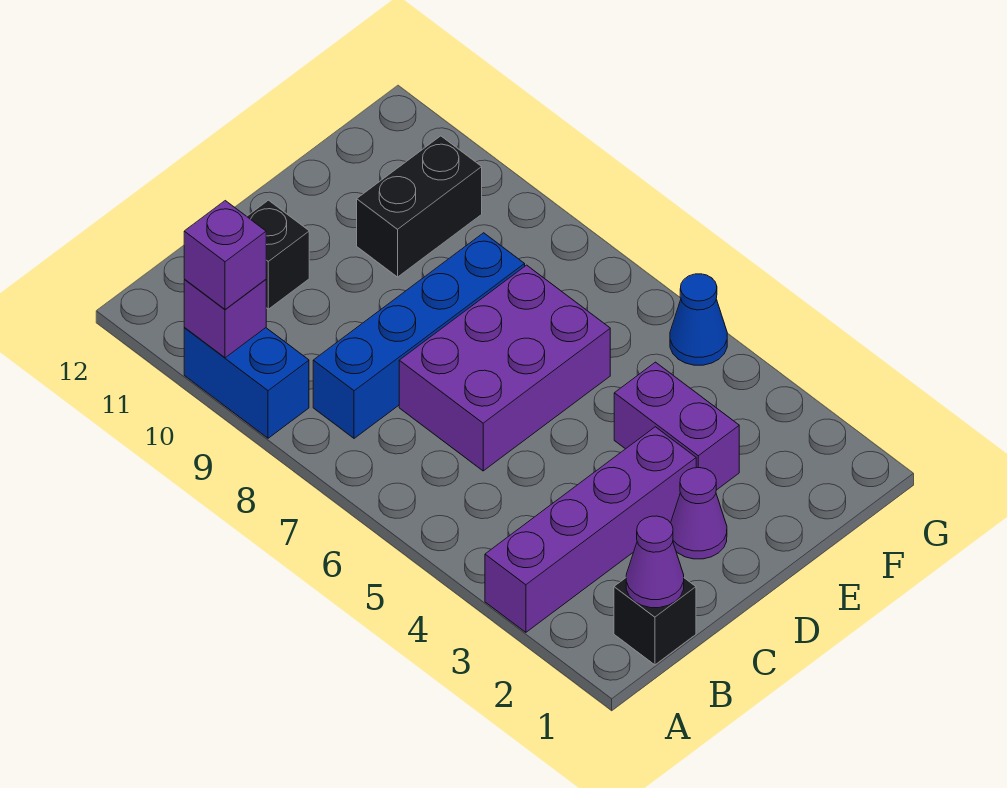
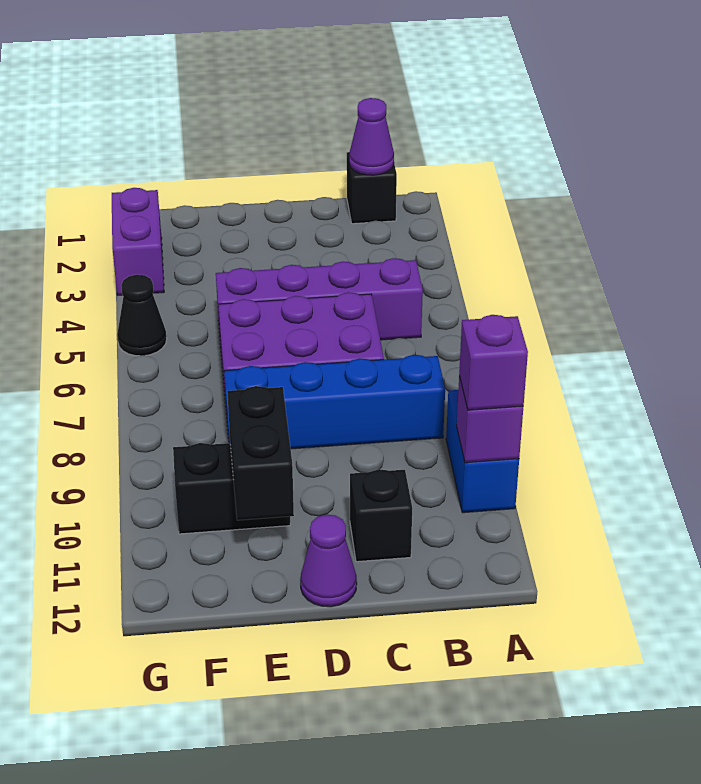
purple 1x4 brick [485,427,696,632] -> purple 1x4 brick moved to [216,258,423,344]
purple 1x1 cone [671,468,727,559] -> purple 1x1 cone moved to [301,515,357,607]
purple 1x2 brick [614,362,739,490] -> purple 1x2 brick moved to [112,188,164,295]
none -> black 1x2 brick [227,386,294,520]
blue 1x1 cone [670,274,727,365] -> black 1x1 cone [117,275,167,356]

